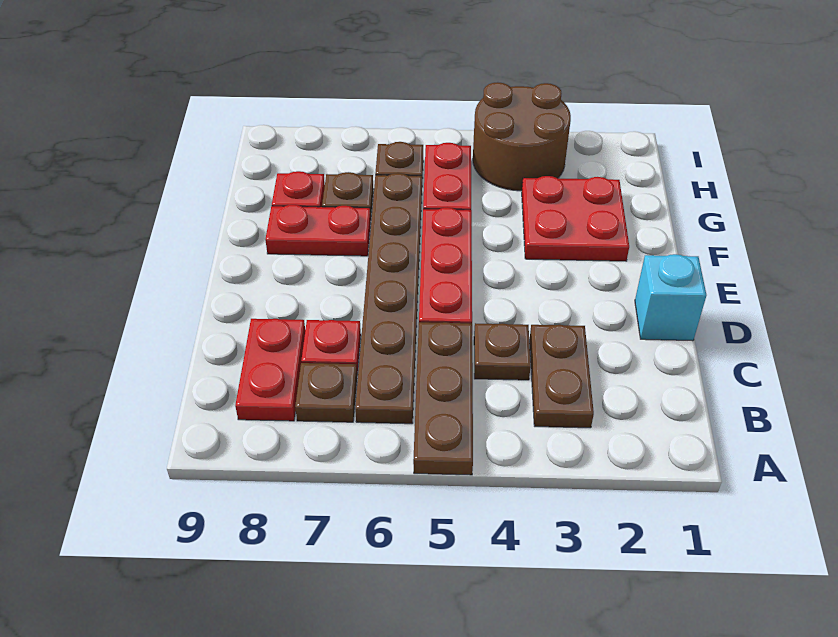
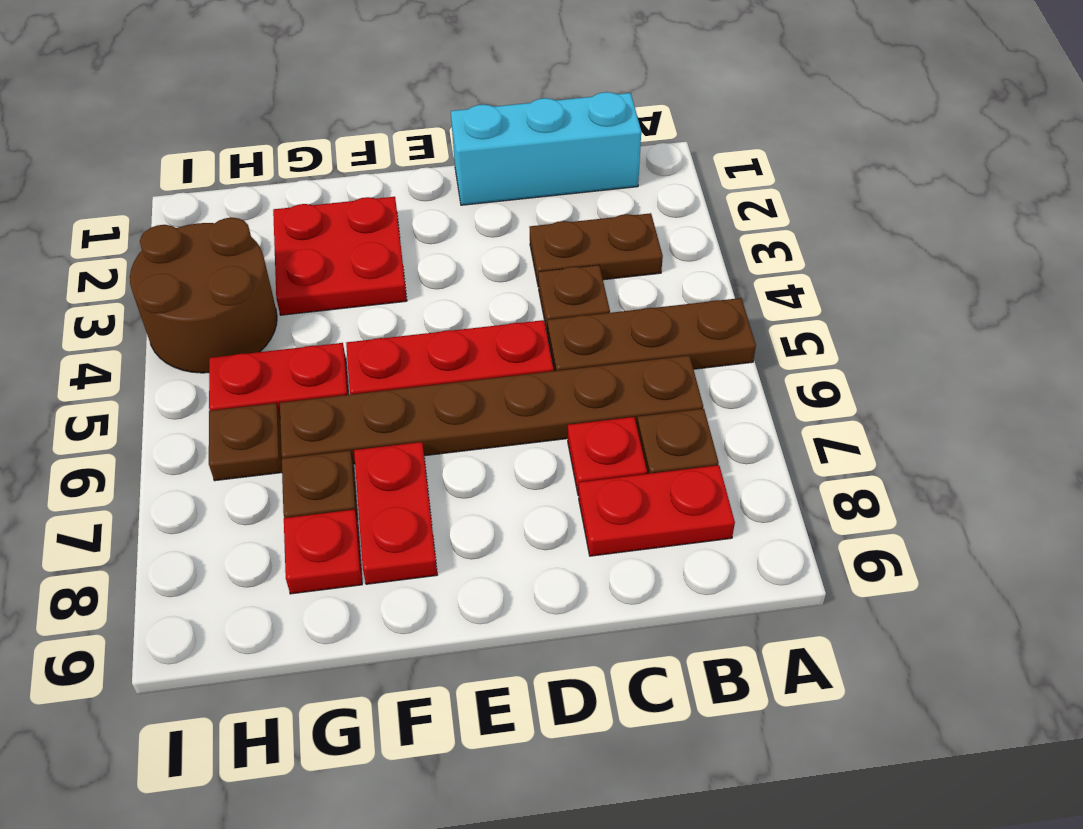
cyan 1x1 brick [635,254,706,341] -> cyan 1x3 brick [451,92,641,205]

